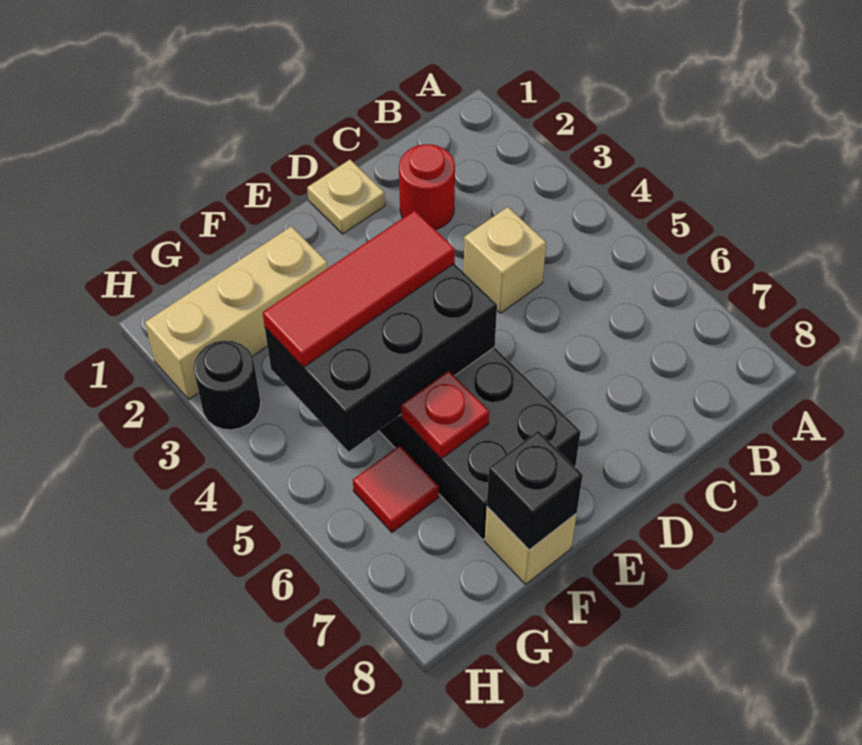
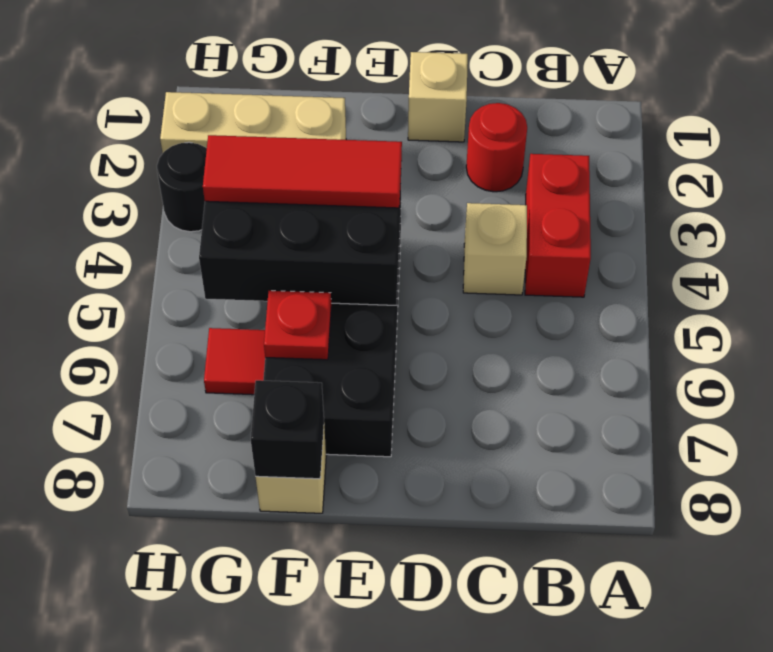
none -> red 1x2 brick [525,154,591,297]
tan 1x1 plate [307,160,385,234] -> tan 1x1 brick [408,52,468,142]

